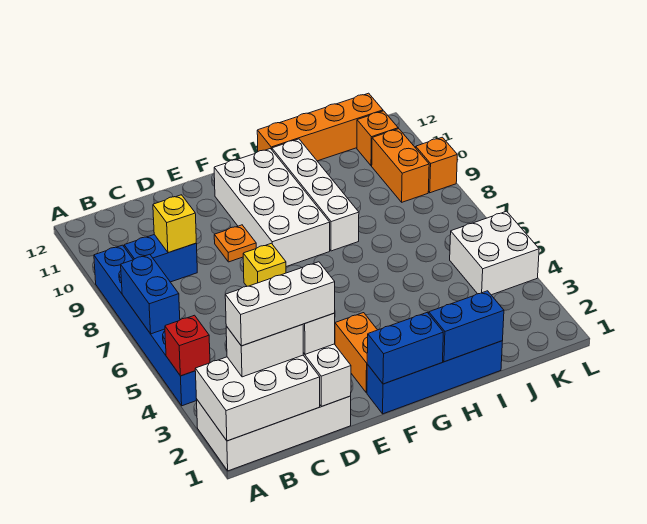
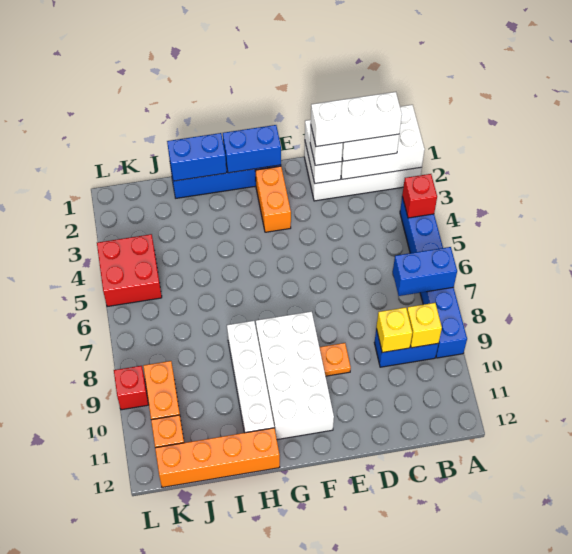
blue 1x2 brick [121,254,180,334] -> blue 1x2 brick turned to [393,247,457,296]
yellow 1x1 brick [243,243,286,286] -> yellow 1x1 brick moved to [407,303,442,348]
white 2x2 brick [450,211,539,295] -> red 2x2 brick [97,234,162,307]
orange 1x1 brick [416,137,457,193] -> red 1x1 brick [114,366,148,410]

